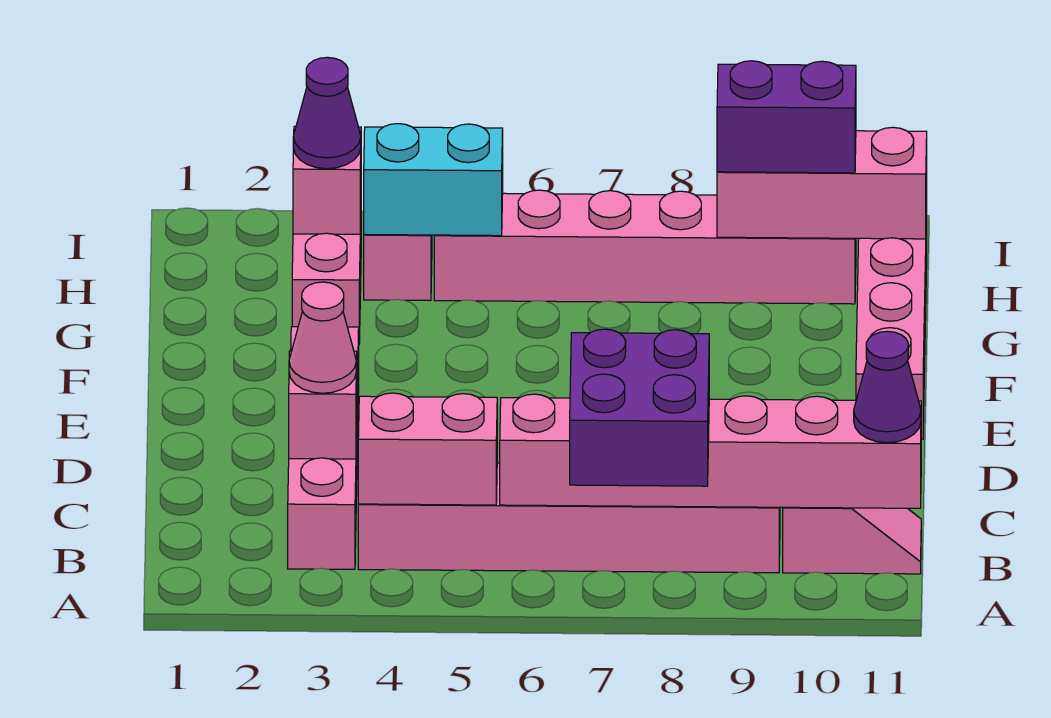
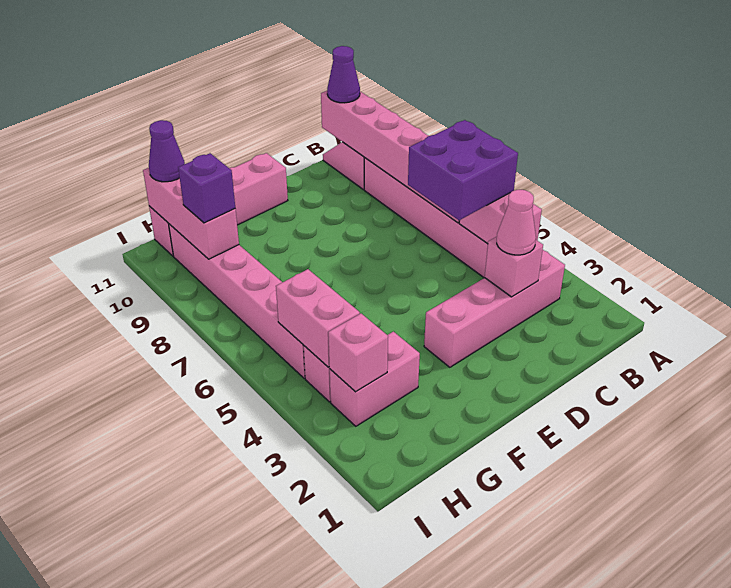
purple 2x2 brick [570,329,709,486] -> purple 2x2 brick moved to [408,120,518,220]
purple 1x1 cone [293,57,361,169] -> purple 1x1 cone moved to [149,120,185,182]
cyan 1x2 brick [364,124,503,236] -> pink 1x2 brick [276,269,360,367]
purple 1x2 brick [717,61,856,173] -> purple 1x1 brick [178,153,235,223]

